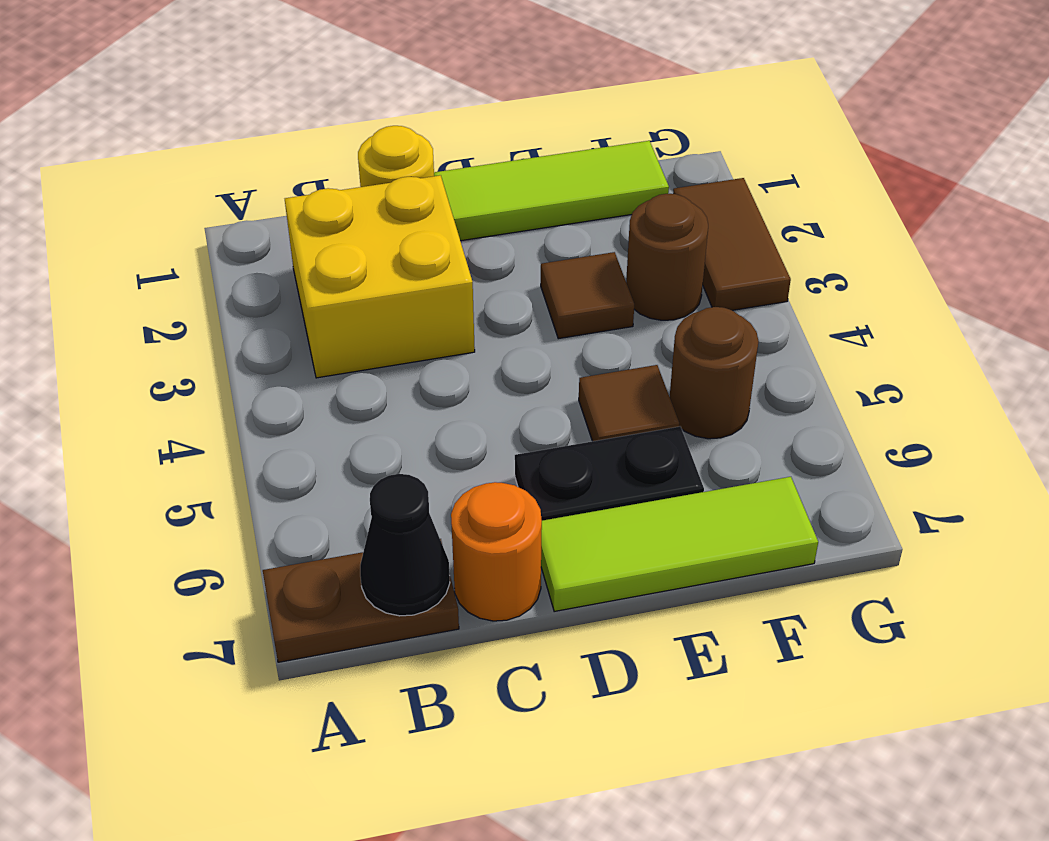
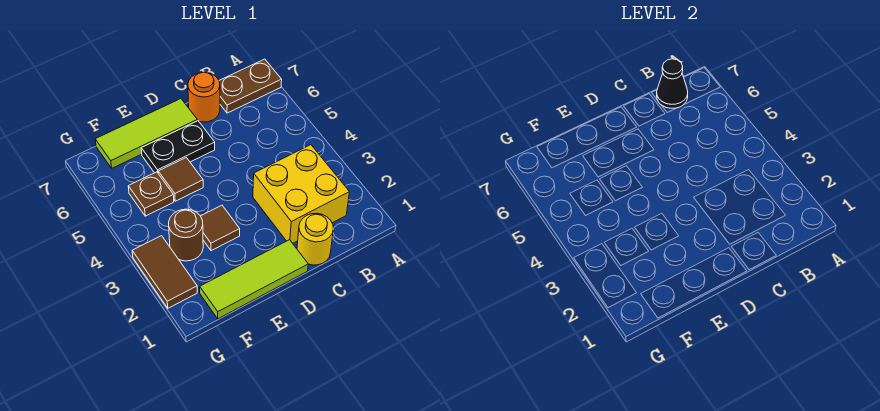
brown 1x1 round brick [670,307,759,439] -> brown 1x1 plate [128,172,174,216]

